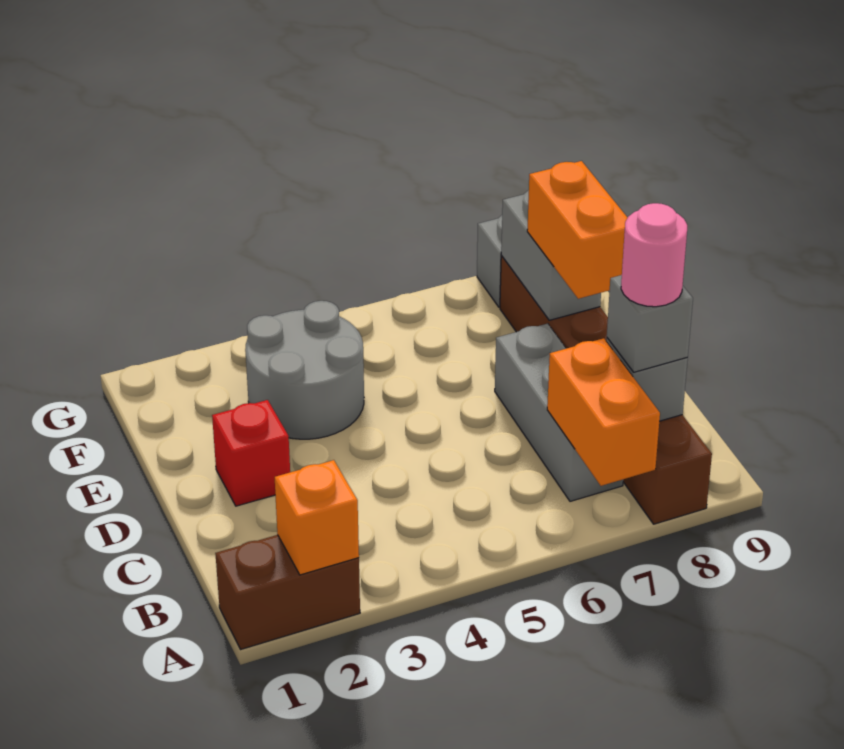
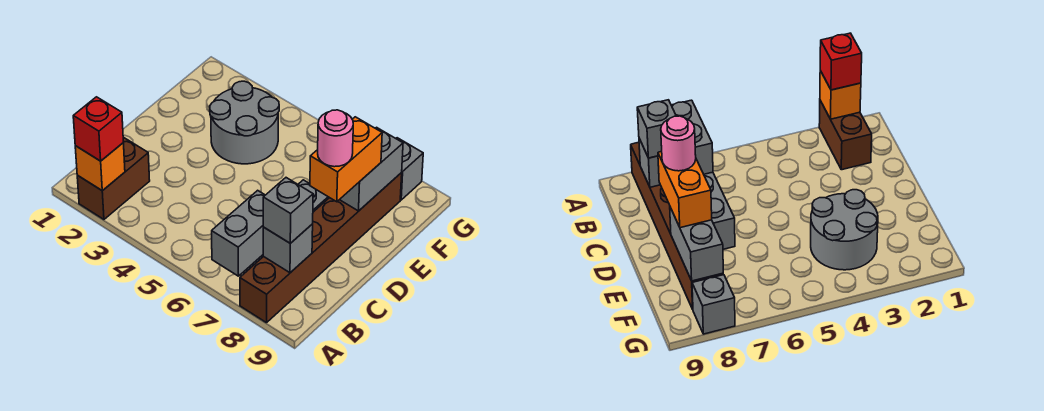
brown 1x2 brick [215,535,360,649] -> brown 1x2 brick turned to [77,137,150,219]
orange 1x2 brick [547,338,660,486] -> grey 1x2 brick [212,190,265,276]
pink 1x1 round brick [621,203,687,307] -> pink 1x1 round brick moved to [318,110,353,167]
red 1x1 brick [212,400,290,506] -> red 1x1 brick moved to [73,97,123,161]

